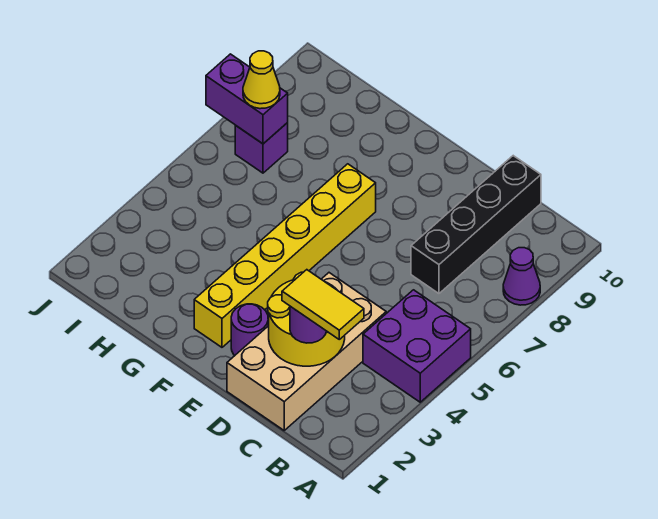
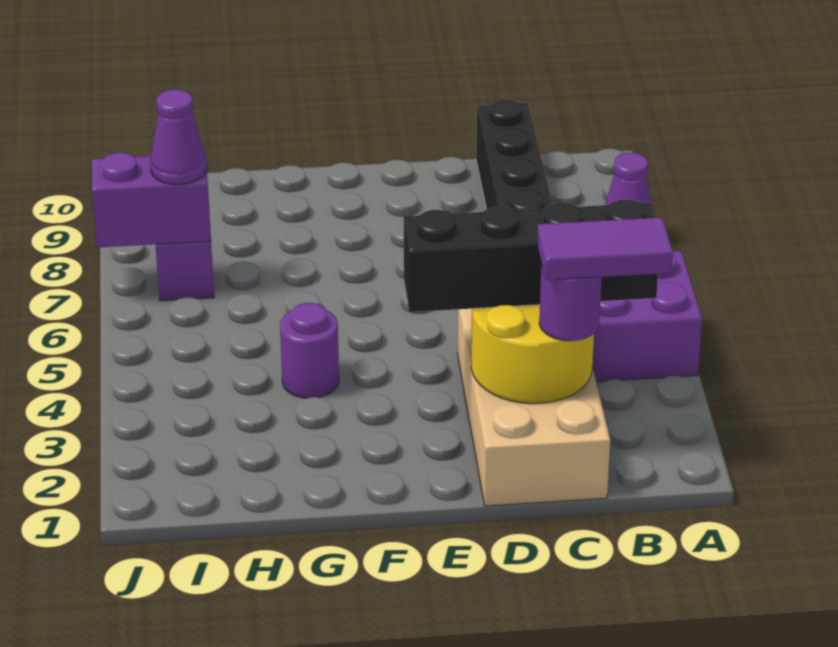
yellow 1x2 tile [282,270,364,339] -> purple 1x2 tile [537,217,673,280]
none -> black 1x4 brick [404,199,658,312]
purple 1x1 round brick [231,304,268,356] -> purple 1x1 round brick moved to [280,303,339,398]
yellow 1x6 brick [194,164,376,347] -> none
yellow 1x1 cone [243,51,280,109] -> purple 1x1 cone [150,90,207,184]

